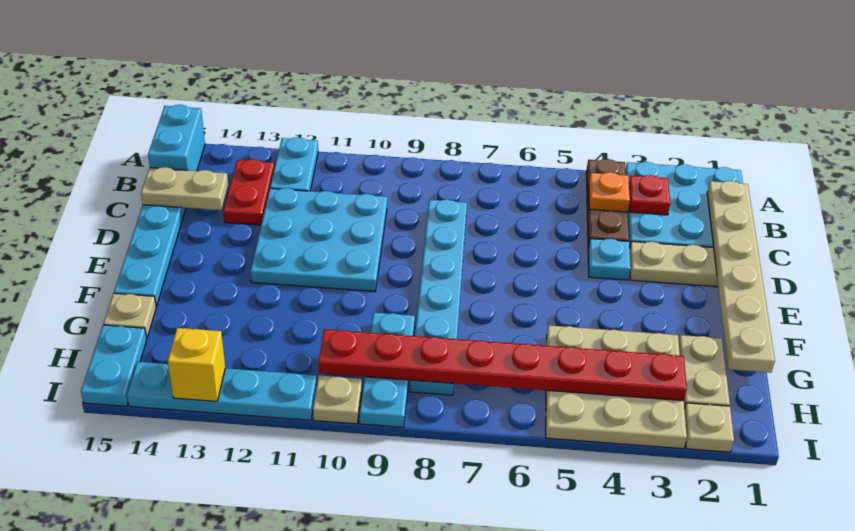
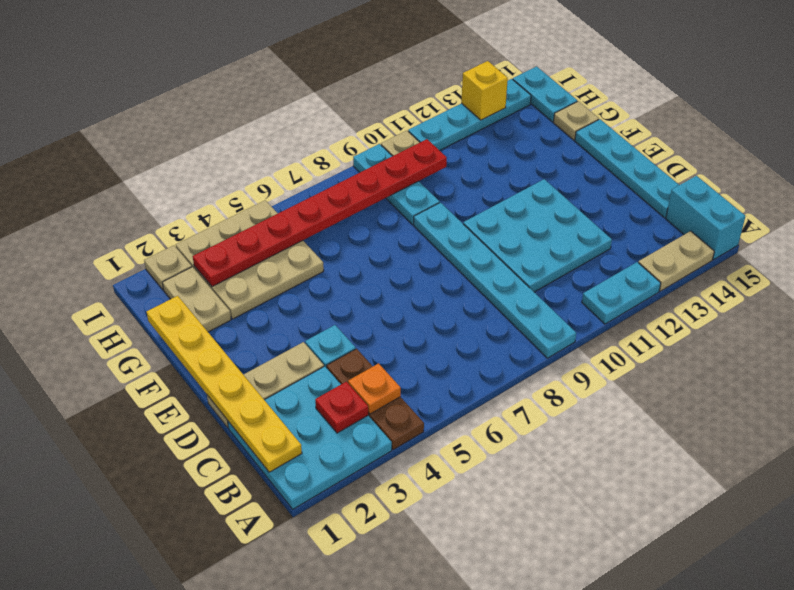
cyan 1x2 plate [270,137,318,191] -> cyan 1x2 plate turned to [582,262,661,324]
tan 1x6 plate [707,181,775,373] -> yellow 1x6 plate [146,296,302,472]
red 1x2 plate [224,159,274,225] -> none
cyan 1x6 plate [410,199,467,395] -> cyan 1x6 plate moved to [414,203,576,358]
tan 1x2 plate [141,167,228,210] -> tan 1x2 plate moved to [638,231,714,291]

